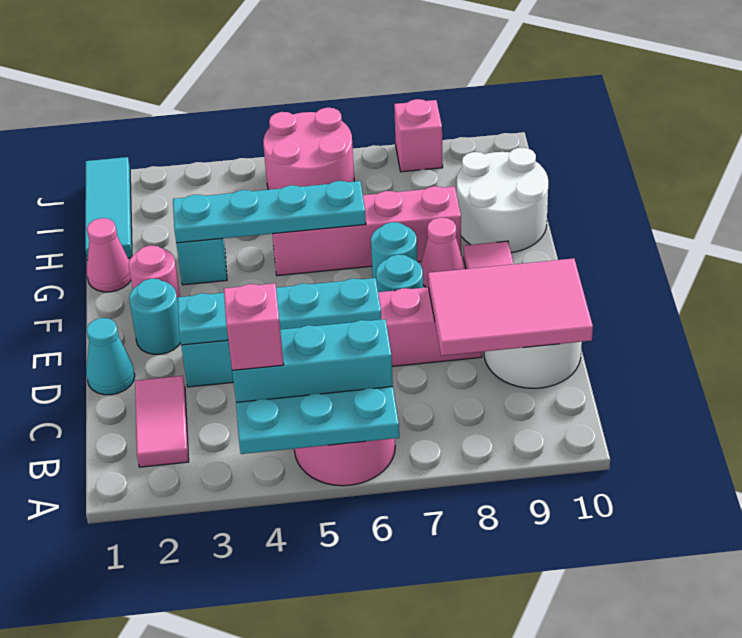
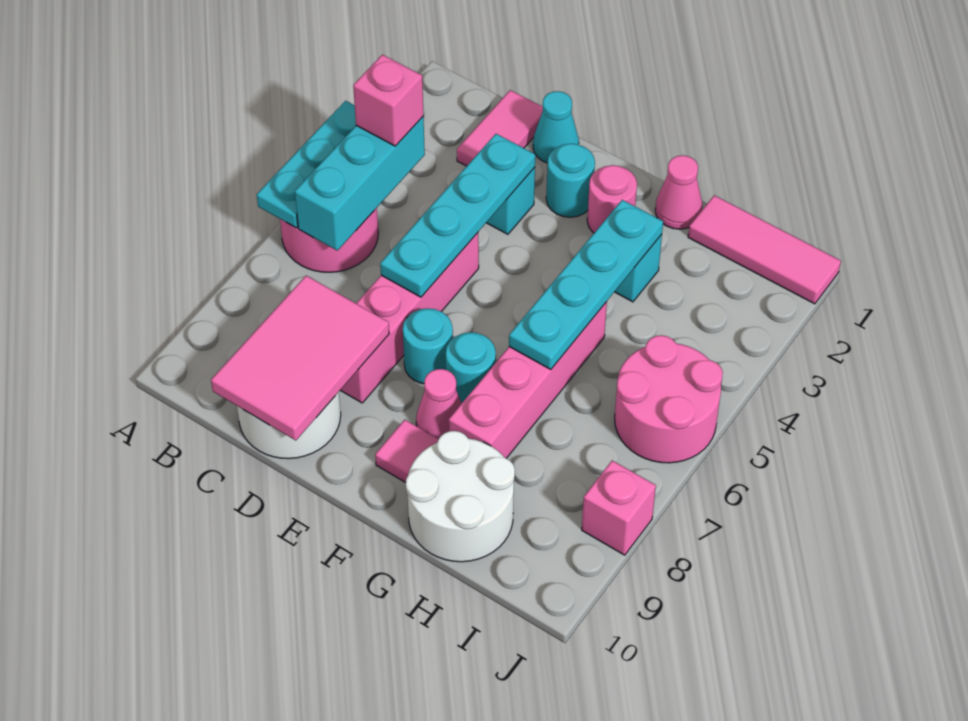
pink 1x2 tile [135,376,189,467] -> pink 1x2 tile turned to [457,90,543,166]
cyan 1x3 tile [85,157,132,260] -> pink 1x3 tile [688,195,841,304]

